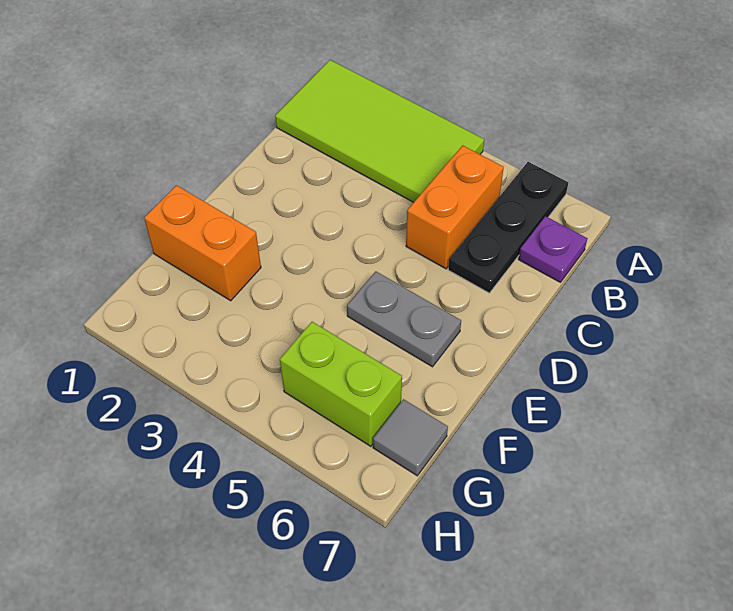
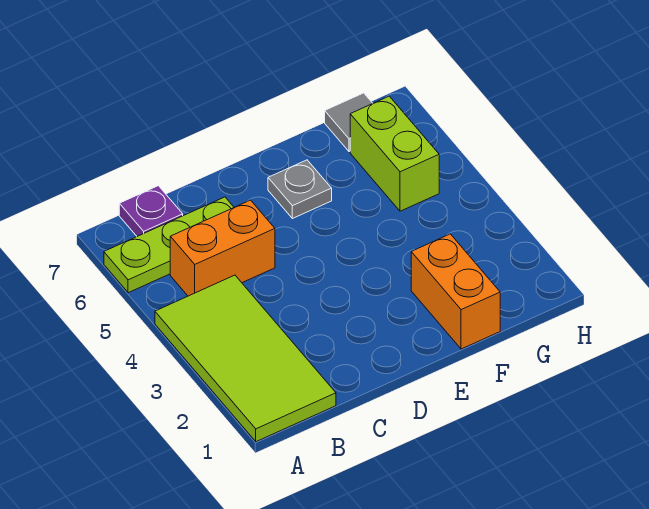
black 1x3 plate [448,162,568,293] -> lime 1x3 plate [104,197,234,293]
grey 1x2 plate [347,271,461,367] -> grey 1x1 plate [268,160,332,219]

